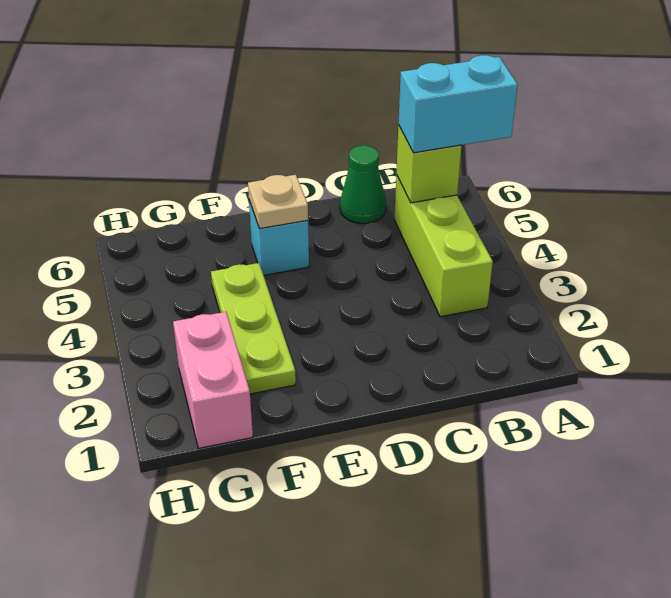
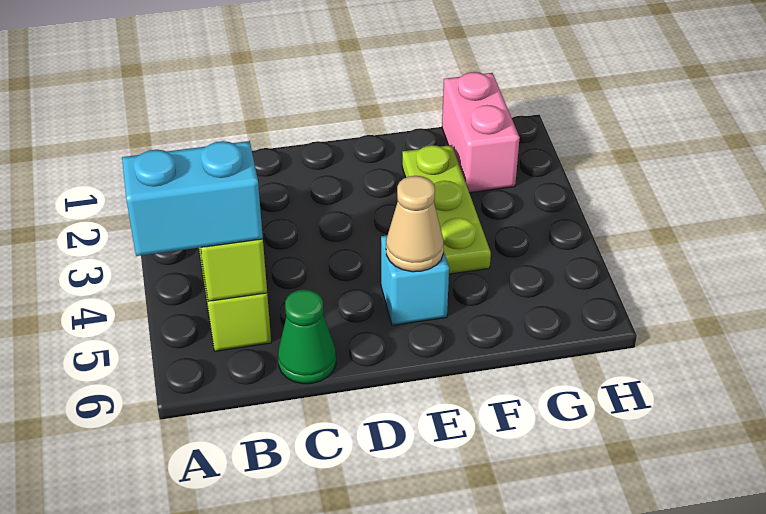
tan 1x1 plate [248,175,308,229] -> tan 1x1 cone [386,176,444,272]

